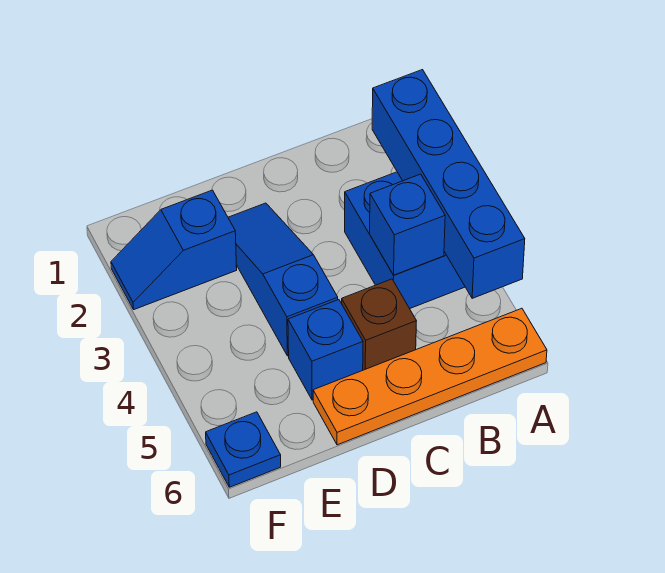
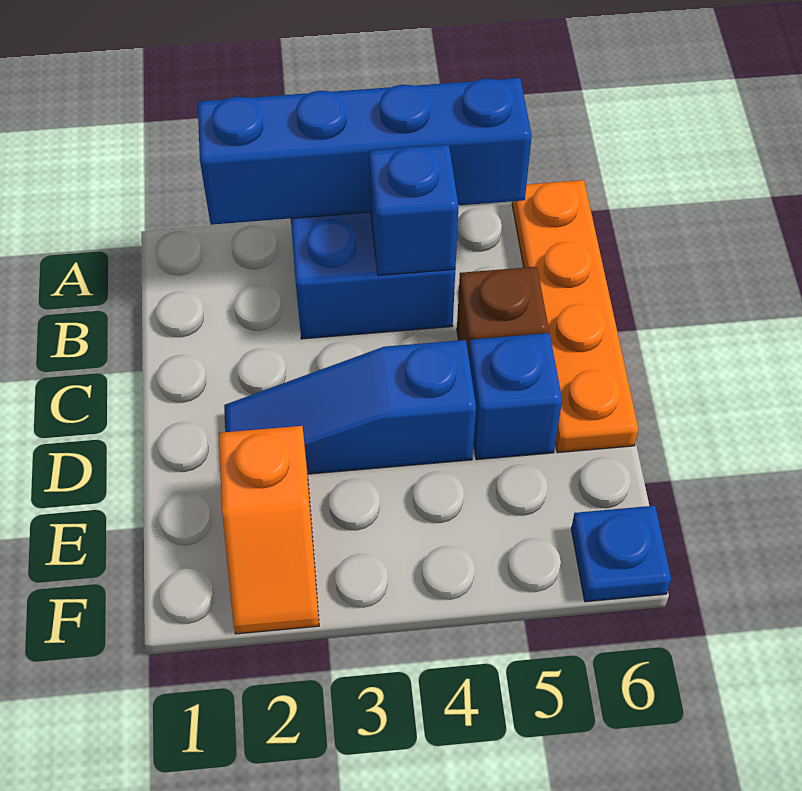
blue 1x2 slope [111,190,237,309] -> orange 1x2 slope [219,426,319,634]

